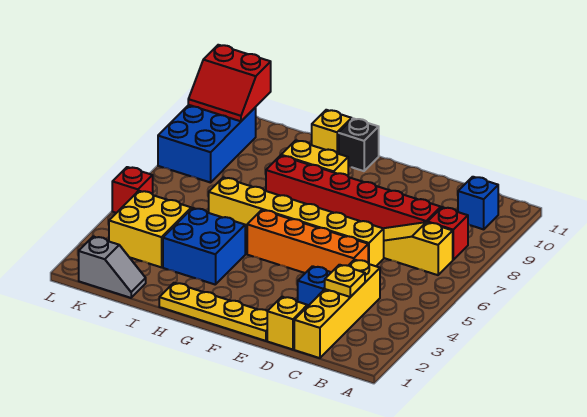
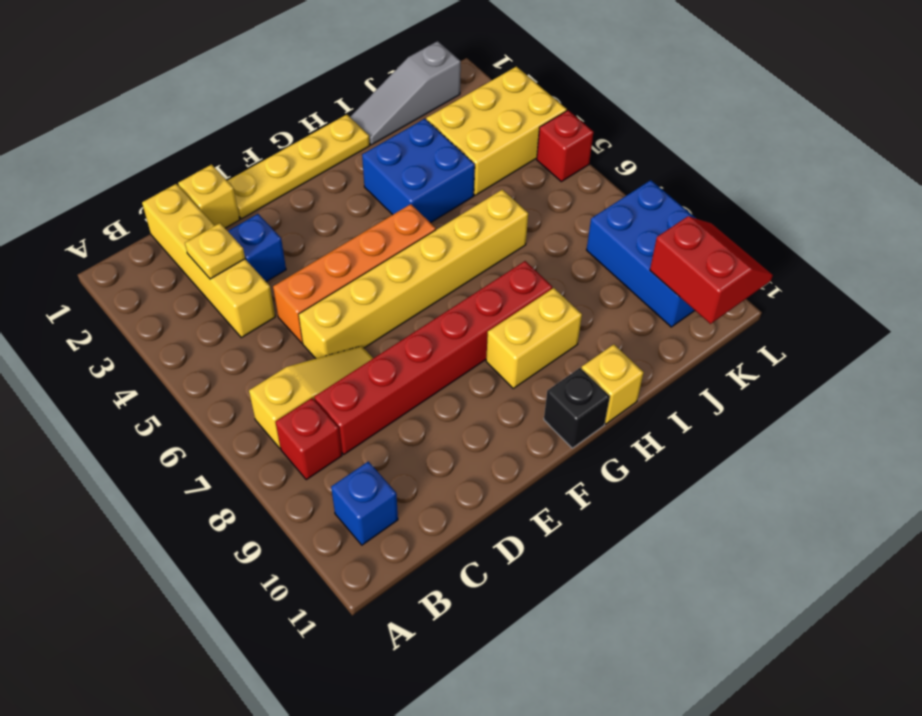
grey 1x2 slope [79,237,146,298] -> grey 1x3 slope [350,41,461,145]
yellow 2x2 brick [109,191,191,267] -> yellow 2x3 brick [426,67,567,195]
red 2x2 slope [188,45,271,121] -> red 2x2 slope turned to [650,216,773,324]

